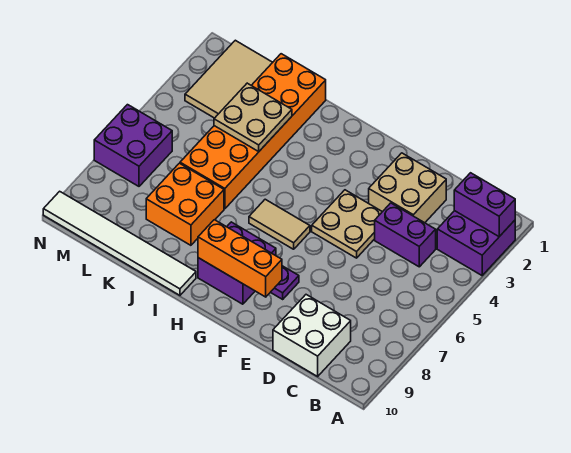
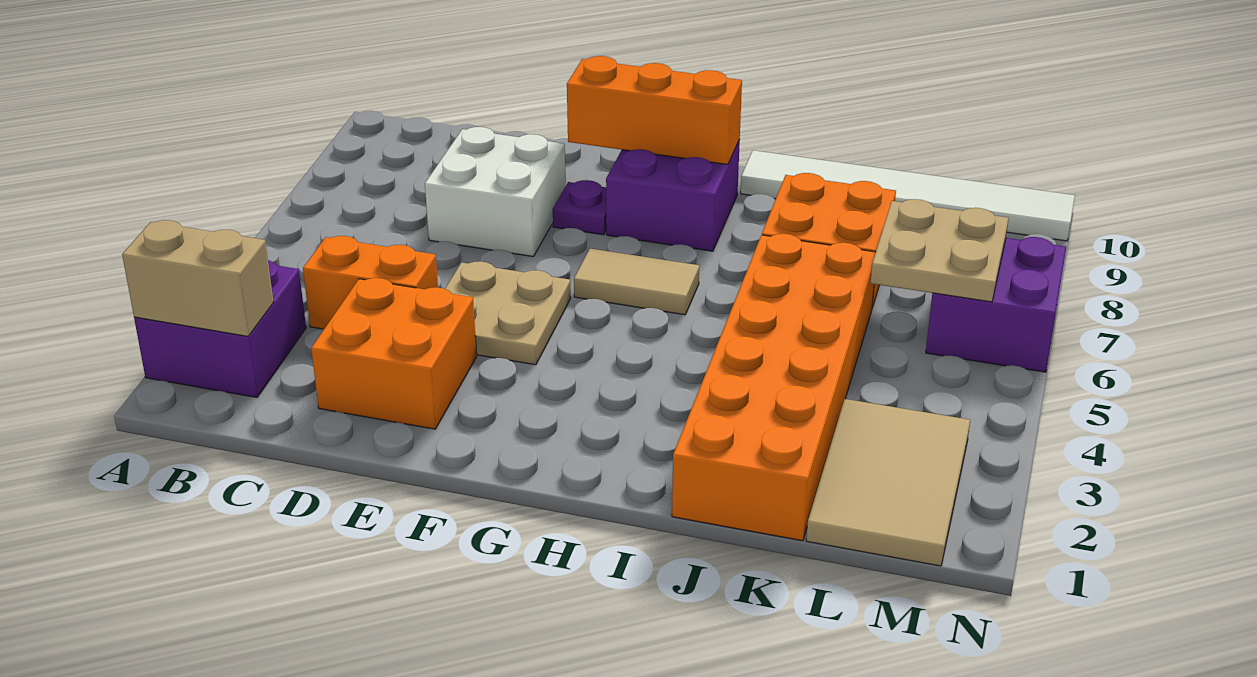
purple 1x2 brick [454,173,515,236] -> tan 1x2 brick [122,220,274,336]
purple 1x2 brick [375,203,436,267] -> orange 1x2 brick [303,236,438,329]
white 2x2 brick [273,295,351,376] -> white 2x2 brick moved to [425,127,566,257]
tan 2x2 brick [369,153,446,223] -> orange 2x2 brick [311,278,477,429]
tan 2x2 plate [214,83,292,151] -> tan 2x2 plate moved to [871,199,1009,302]

